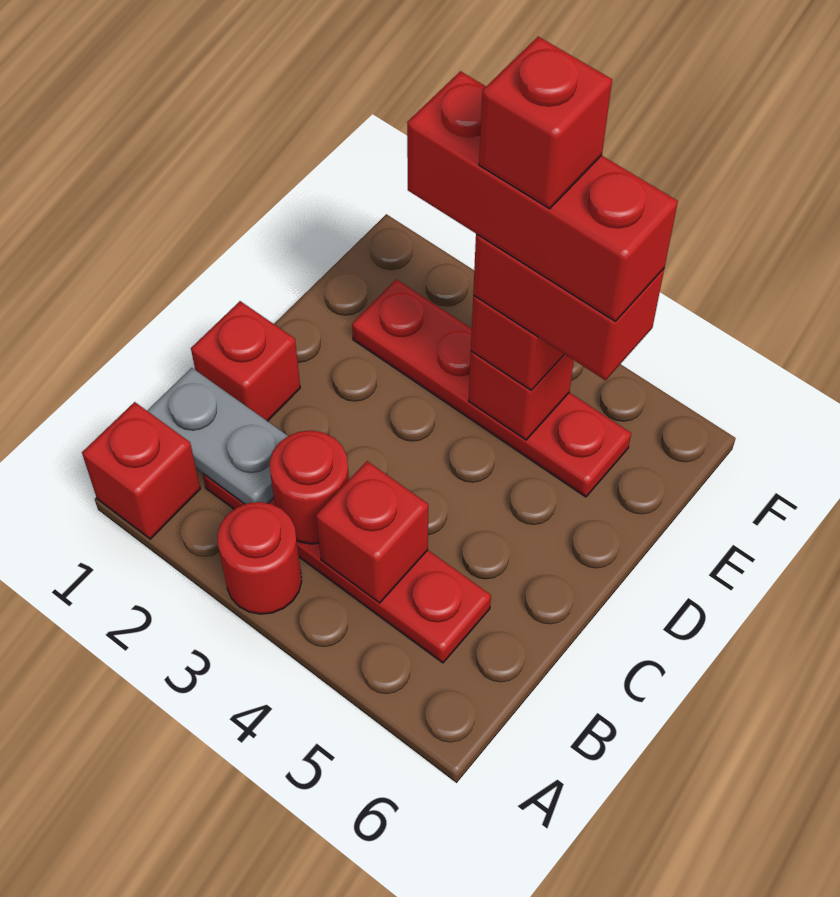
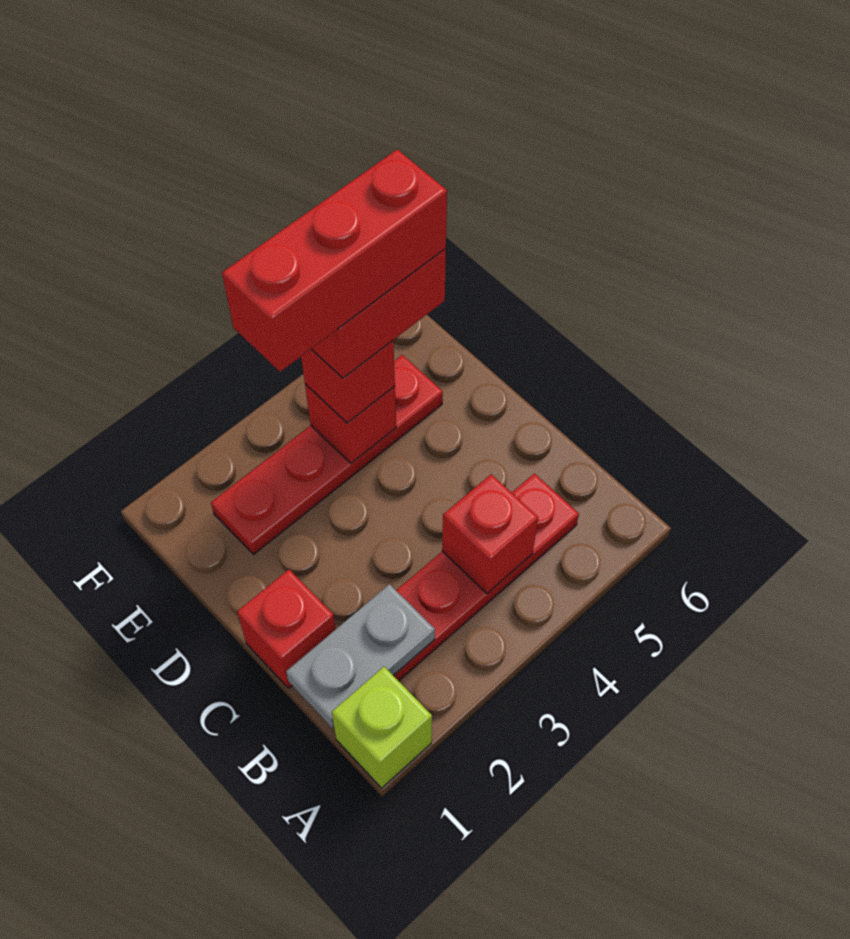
red 1x1 brick [82,402,200,539] -> lime 1x1 brick [332,667,432,788]
red 1x1 round brick [217,502,302,614] -> none
red 1x1 round brick [270,430,349,544] -> none
red 1x1 brick [479,37,612,209] -> none

